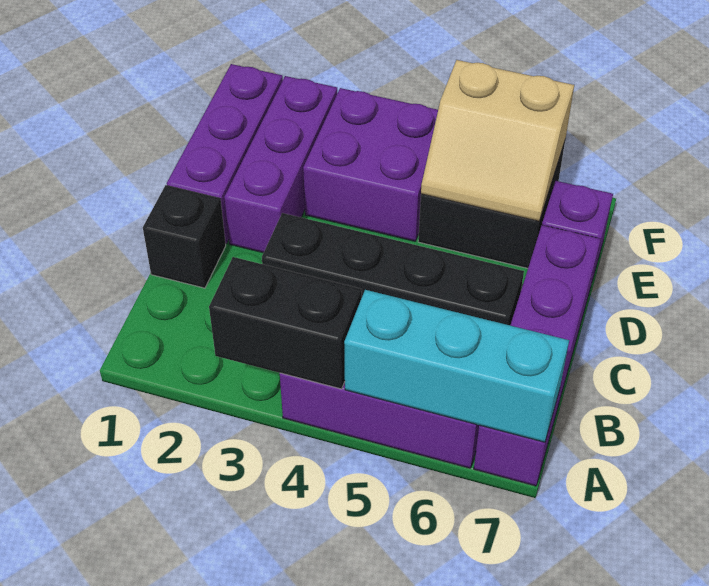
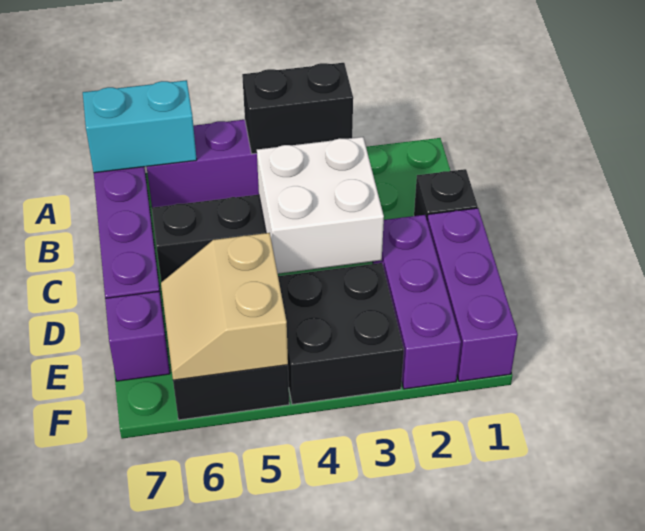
cyan 1x3 brick [344,290,569,442] -> cyan 1x2 brick [83,80,197,173]
none -> white 2x2 brick [257,137,384,274]
purple 2x2 brick [303,88,438,241] -> black 2x2 brick [278,263,404,404]
tan 2x2 slope [421,60,574,221] -> tan 2x2 slope turned to [161,233,288,380]

